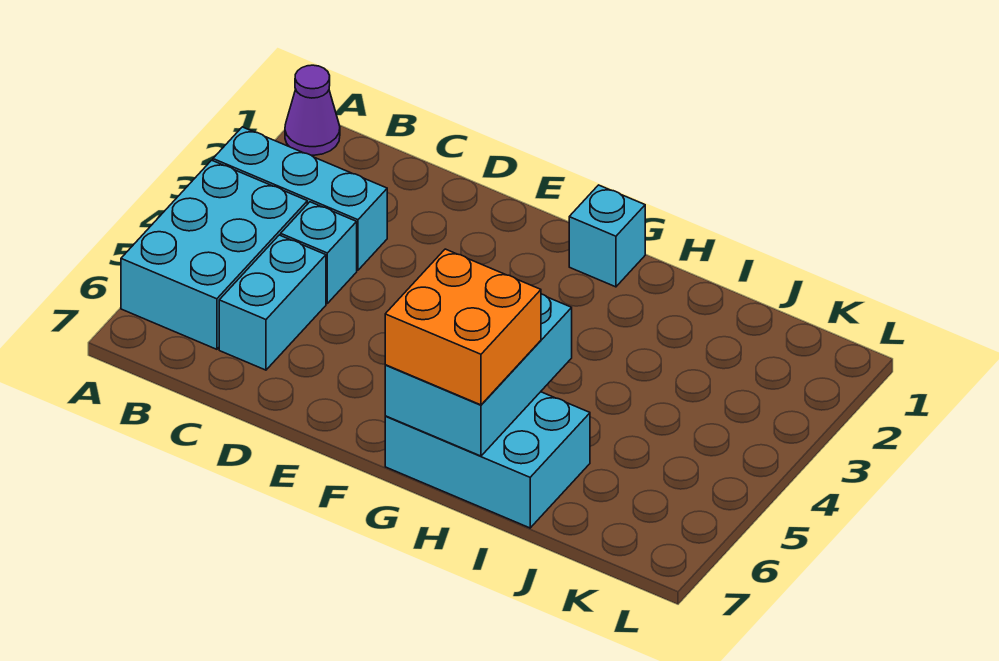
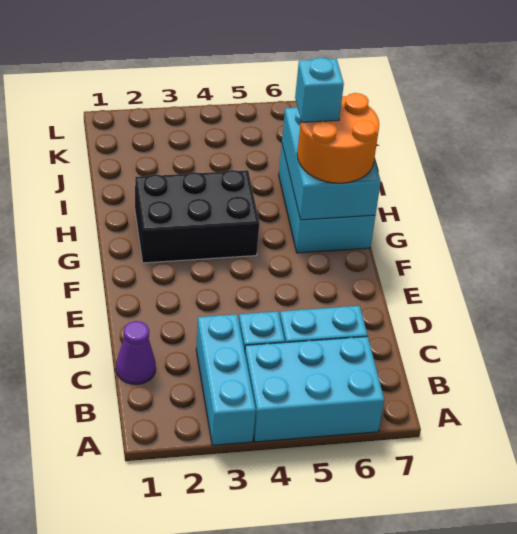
purple 1x1 cone [285,65,340,155] -> purple 1x1 cone moved to [116,321,156,384]
cyan 1x1 brick [569,185,645,287] -> cyan 1x1 brick moved to [295,58,344,122]
none -> black 2x3 brick [135,170,260,263]
cyan 2x3 brick [385,294,572,456] -> cyan 2x3 brick turned to [282,107,381,220]
orange 2x2 brick [385,249,541,405] -> orange 2x2 round brick [297,93,379,183]

